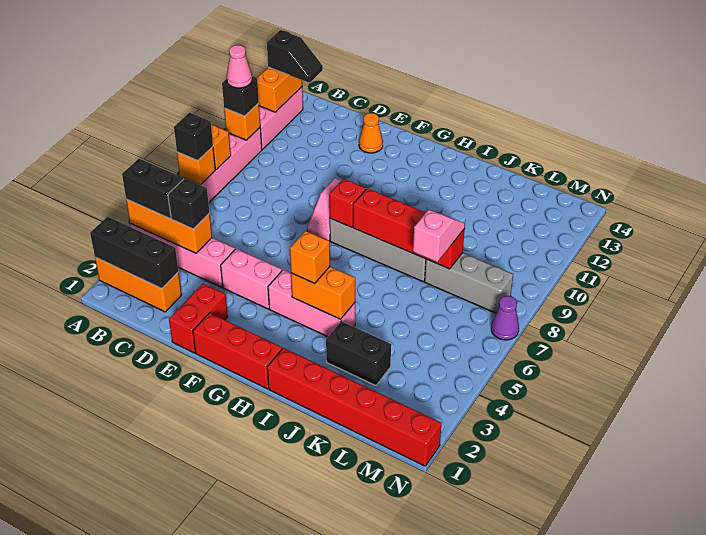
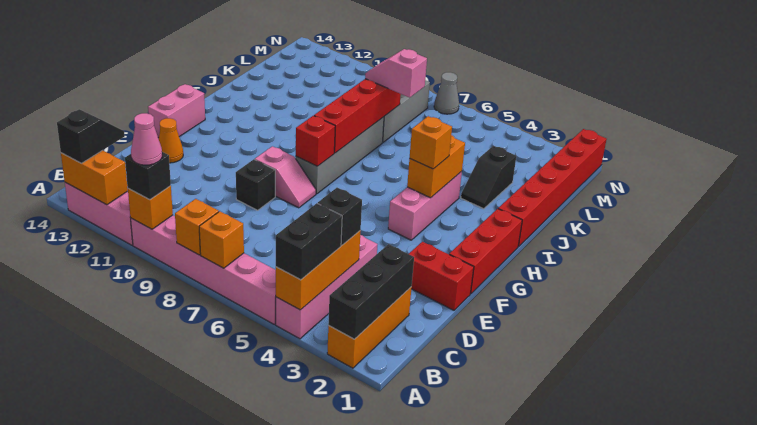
black 1x1 brick [174,113,213,160] -> black 1x1 brick moved to [236,159,275,210]
pink 1x2 brick [221,249,282,309] -> pink 1x2 brick moved to [148,84,205,138]
black 1x2 brick [326,321,391,386] -> black 1x2 slope [461,146,516,209]
purple 1x1 cone [491,296,519,340] -> grey 1x1 cone [434,72,459,114]

